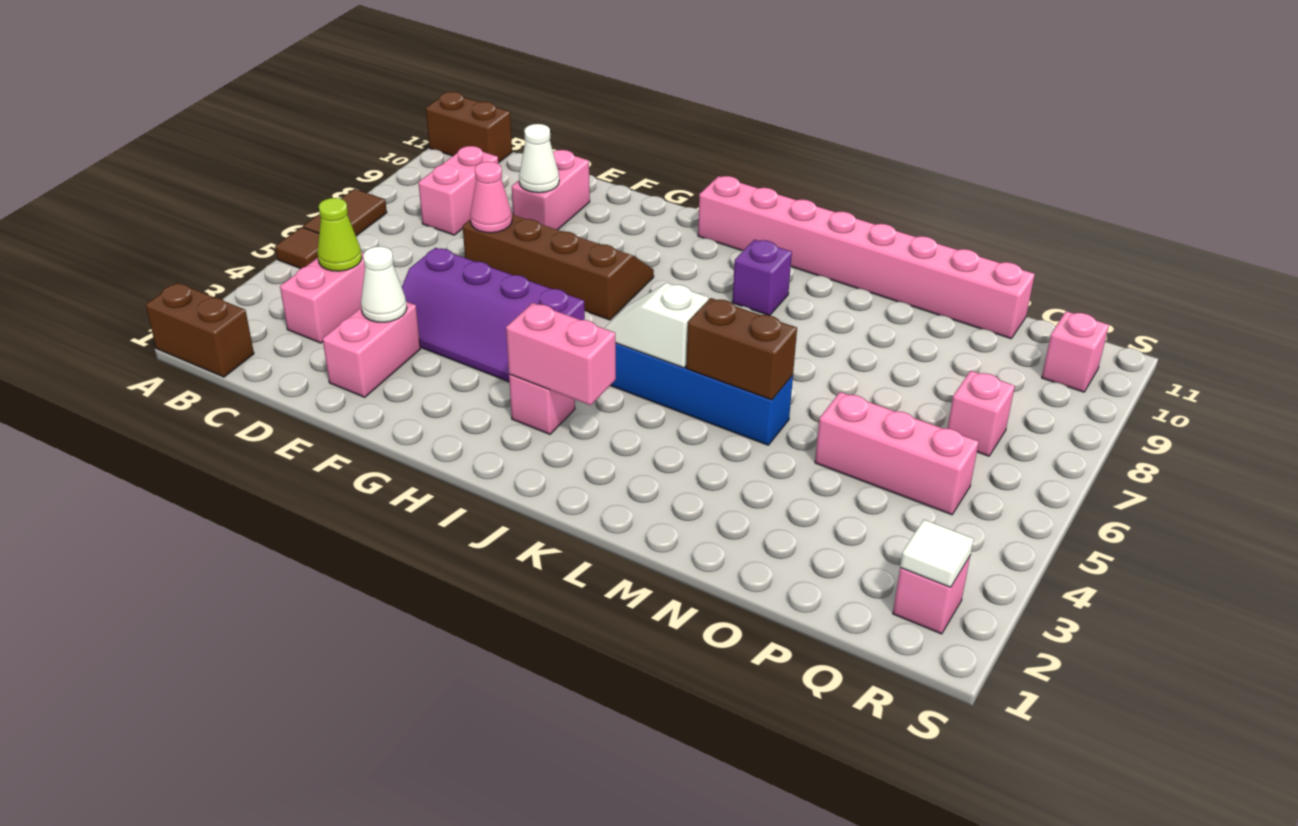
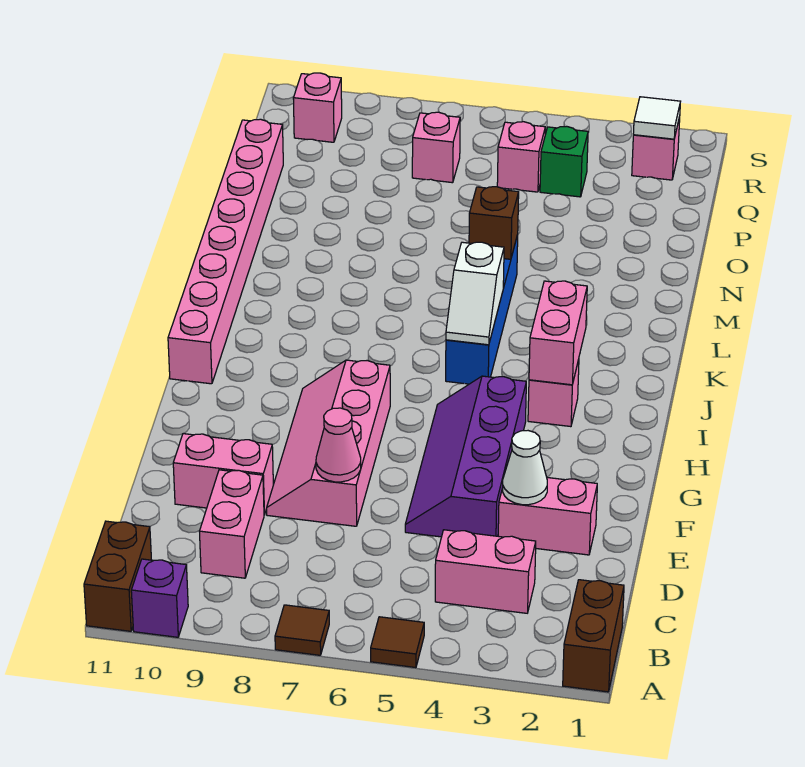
brown 1x2 tile [303,189,387,236] -> brown 1x1 tile [275,605,329,655]
lime 1x1 cone [317,198,362,271] -> none
pink 1x2 brick [418,146,498,235] -> pink 1x2 brick turned to [199,470,264,578]
purple 2x4 slope [402,248,585,382] -> purple 2x4 slope turned to [405,376,526,537]
brown 2x4 slope [463,215,654,320] -> pink 2x4 slope [267,360,390,526]
white 1x1 cone [519,124,559,193] -> none
purple 1x1 brick [732,240,792,315] -> purple 1x1 brick moved to [131,559,188,637]
brown 1x2 brick [686,298,797,400] -> brown 1x1 brick [469,187,519,259]
pink 1x3 brick [815,392,979,515] -> pink 1x1 brick [497,122,545,192]
none -> green 1x1 brick [540,126,588,197]

